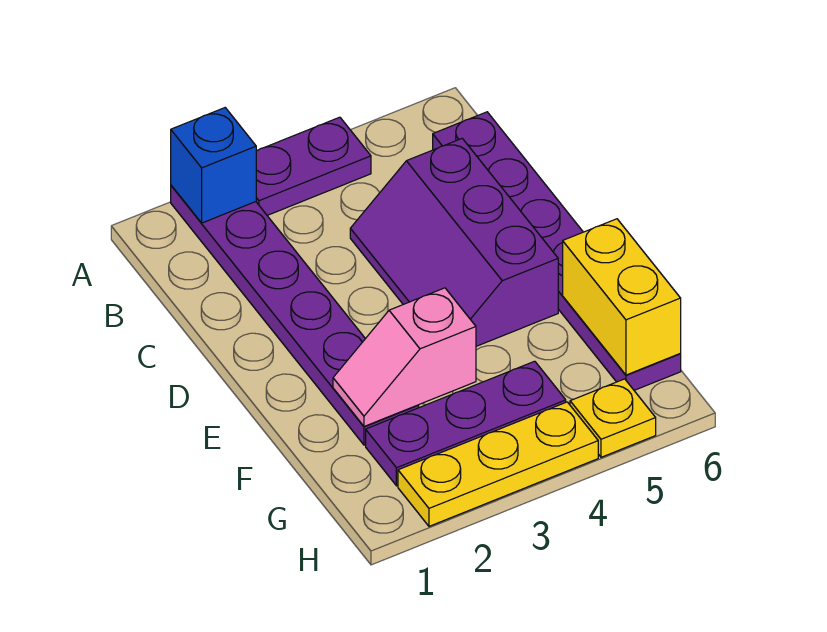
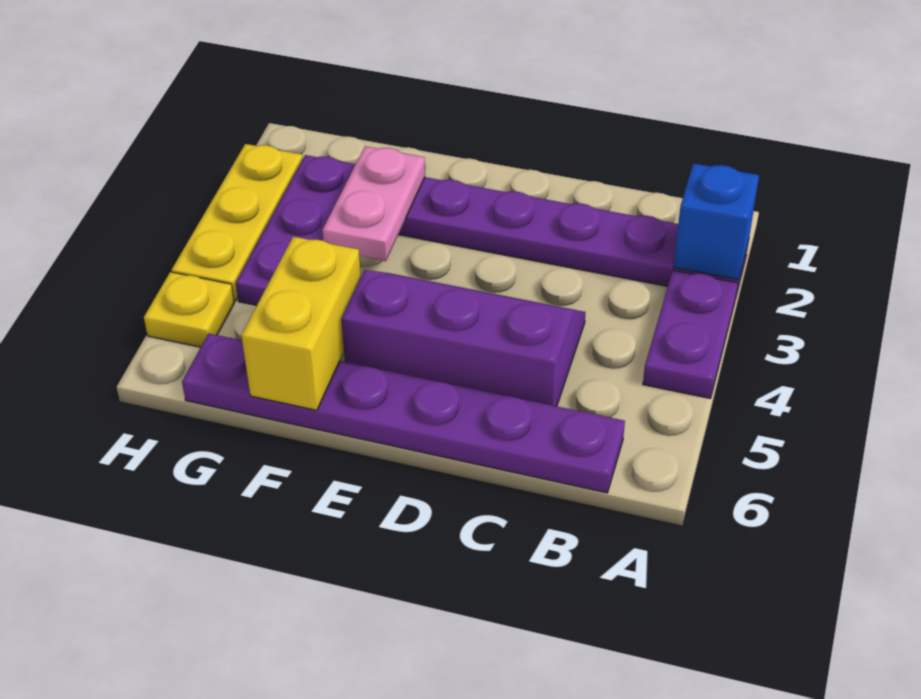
pink 1x2 slope [333,288,476,426] -> pink 1x2 plate [323,146,425,261]
yellow 1x2 brick [563,219,681,375] -> yellow 1x2 brick turned to [241,237,361,410]

